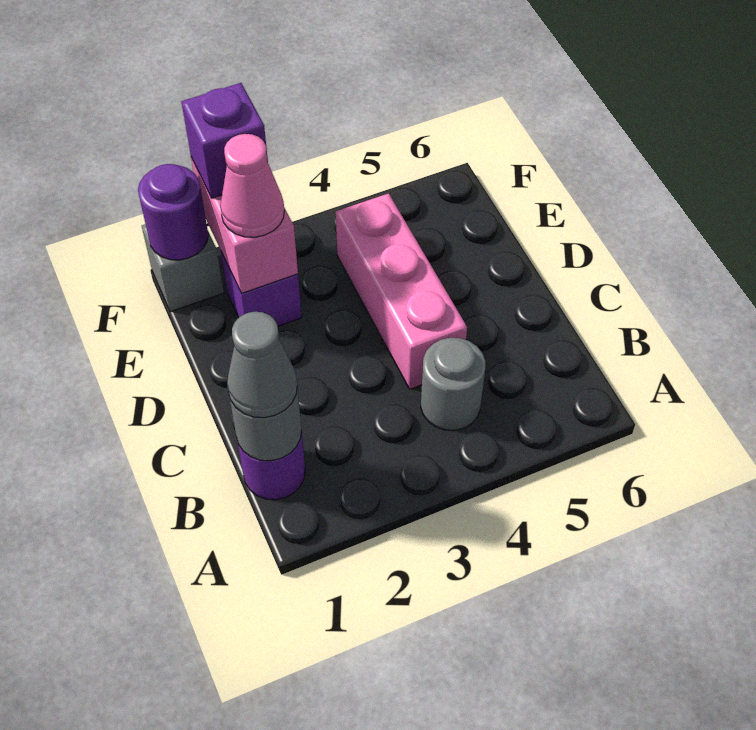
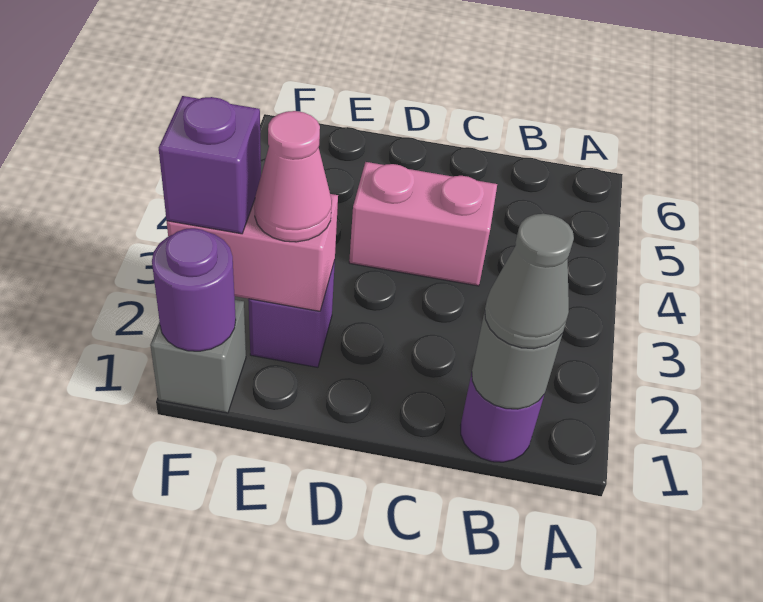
grey 1x1 round brick [421,338,485,430] -> none
pink 1x3 brick [336,193,467,389] -> pink 1x2 brick [349,162,497,286]

